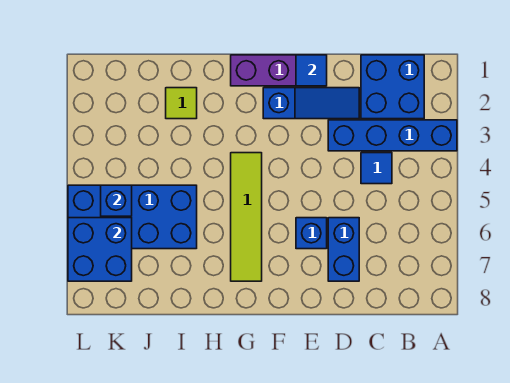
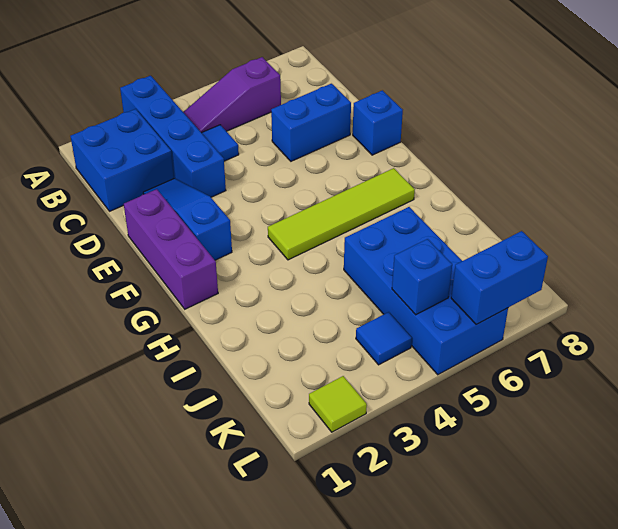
none -> purple 1x3 slope [183,57,281,133]
blue 1x1 tile [296,55,327,86] -> blue 1x1 tile moved to [356,312,412,365]
blue 1x1 brick [296,218,327,249] -> blue 1x1 brick moved to [353,90,403,155]
lime 1x1 tile [166,88,197,119] -> lime 1x1 tile moved to [309,376,367,432]
blue 2x2 brick [68,218,132,281] -> blue 1x2 brick [451,231,548,324]

